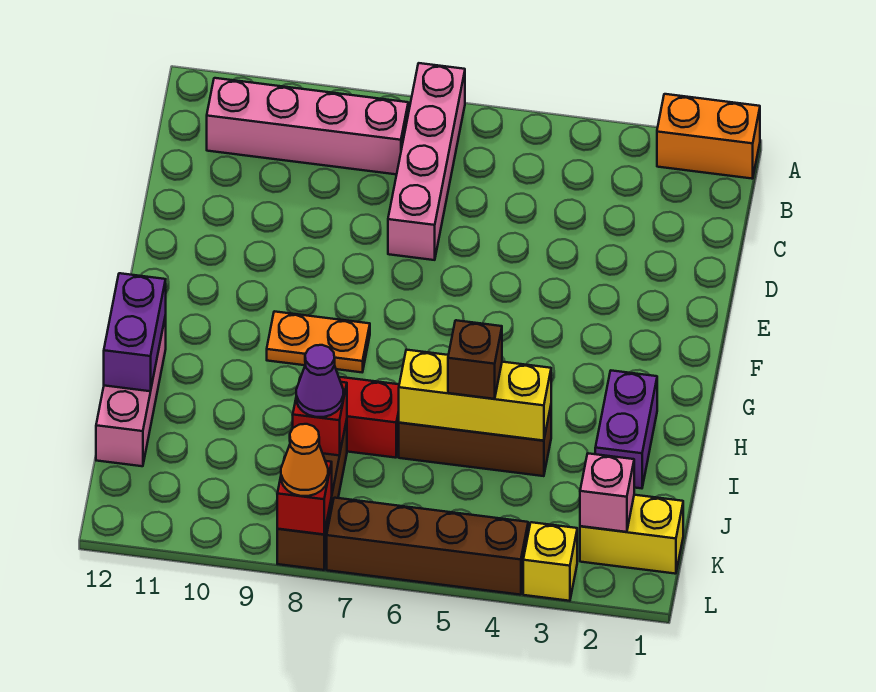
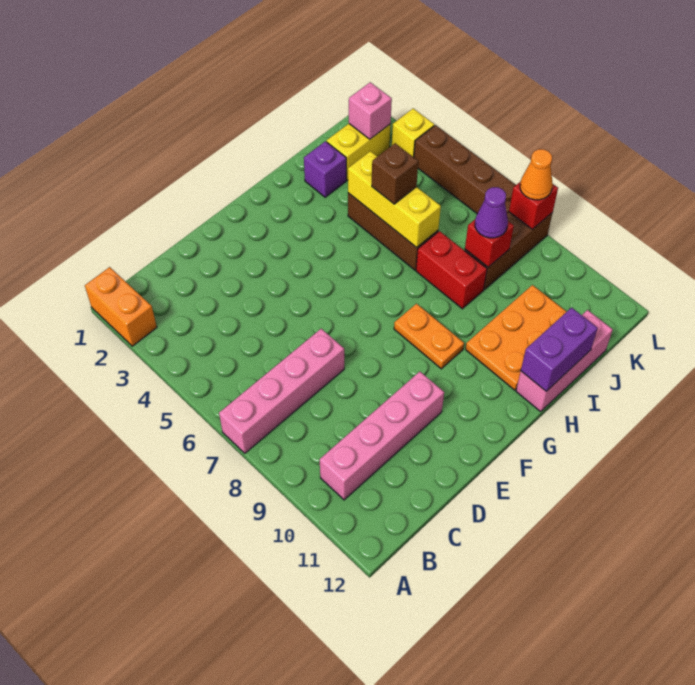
pink 1x4 brick [207,78,408,174] -> pink 1x4 brick turned to [320,372,444,500]
purple 1x2 brick [595,371,657,488] -> purple 1x1 brick [304,141,346,197]
none -> orange 2x3 plate [466,285,567,390]
yellow 1x2 brick [580,495,683,574] -> yellow 1x2 brick turned to [327,124,391,180]

